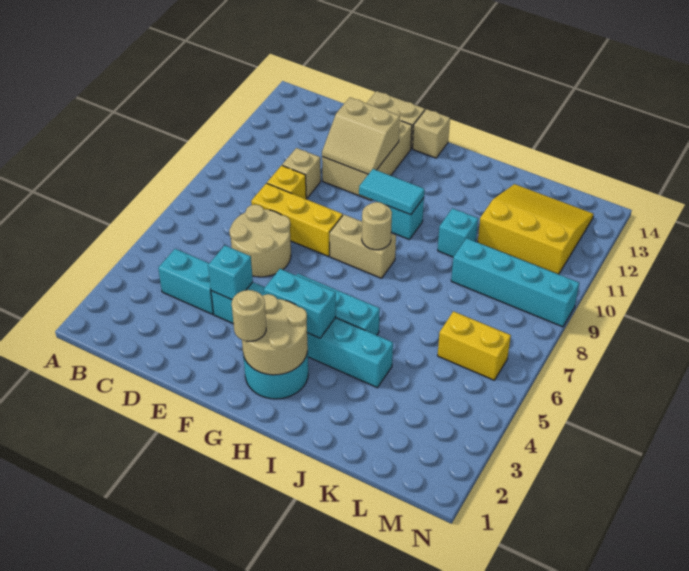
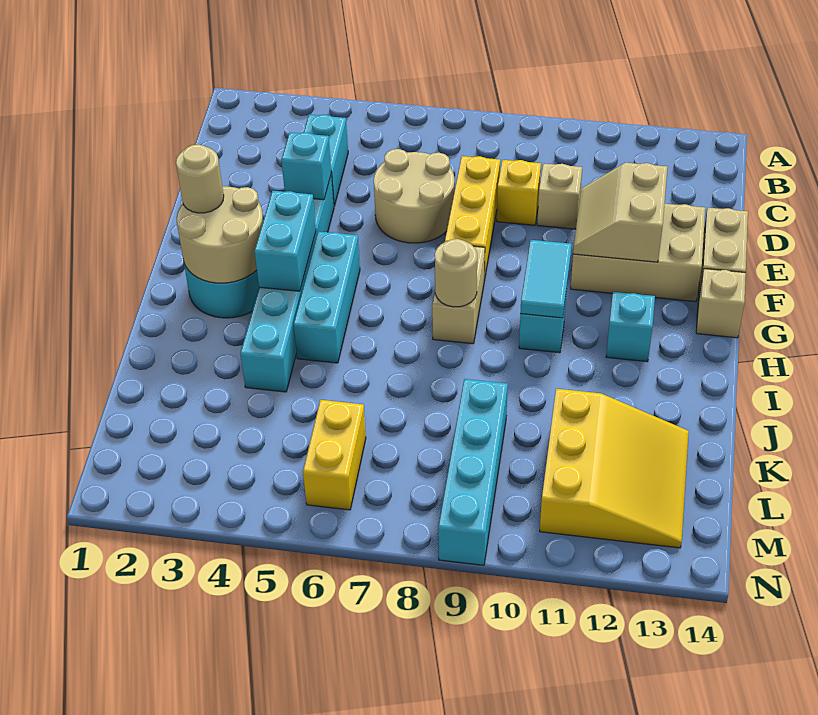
cyan 1x1 brick [438,208,478,257] -> cyan 1x1 brick moved to [606,292,655,362]

